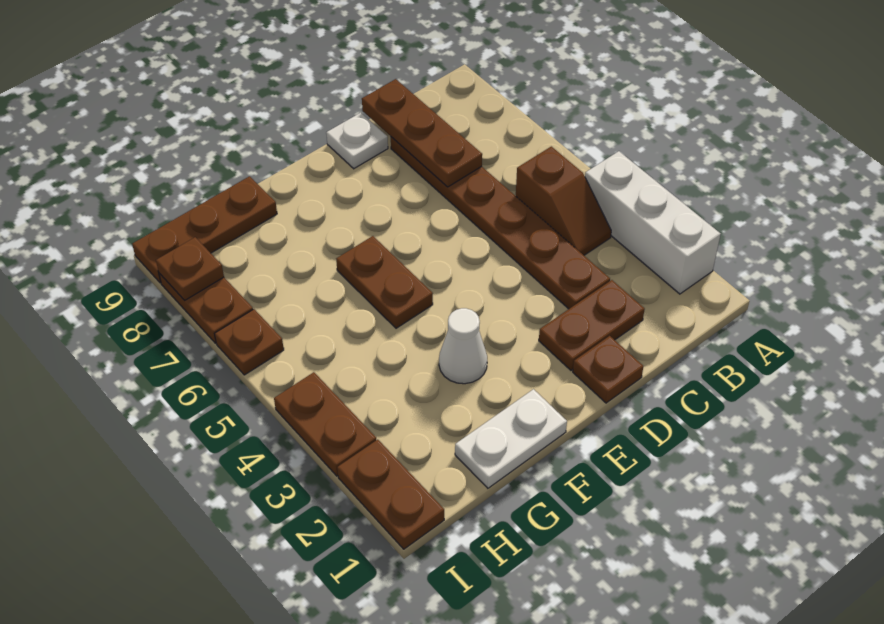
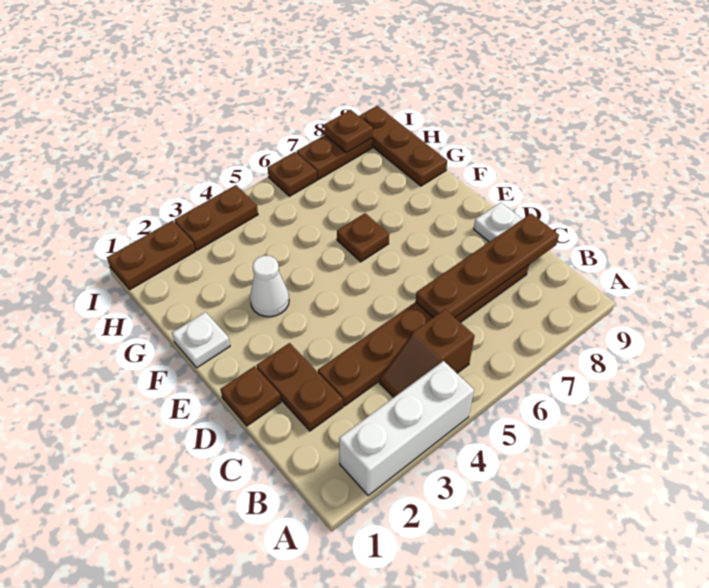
brown 1x3 plate [362,79,482,187] -> brown 1x4 plate [416,214,559,317]
white 1x2 plate [455,389,567,488] -> white 1x1 plate [172,312,230,368]
brown 1x2 plate [336,236,433,328] -> brown 1x1 plate [337,213,389,262]

